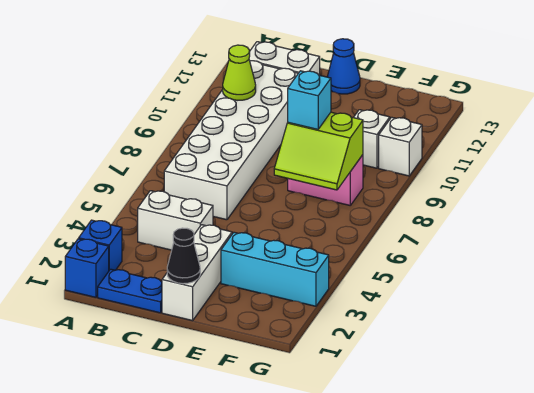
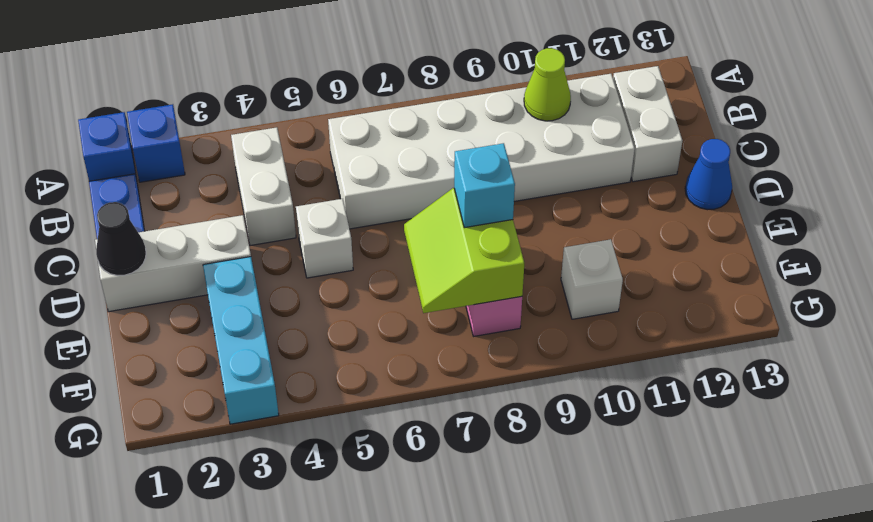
white 1x1 brick [379,117,422,176] -> white 1x1 brick moved to [296,199,353,278]

